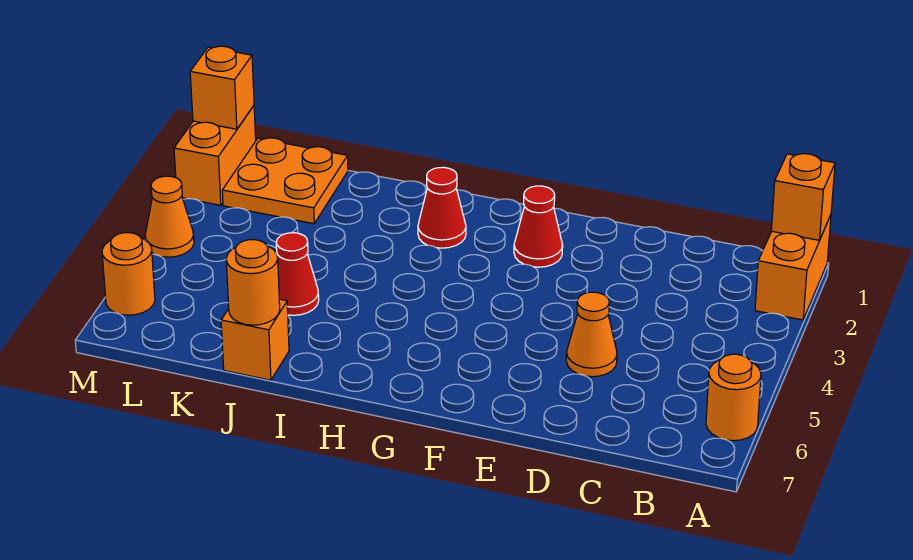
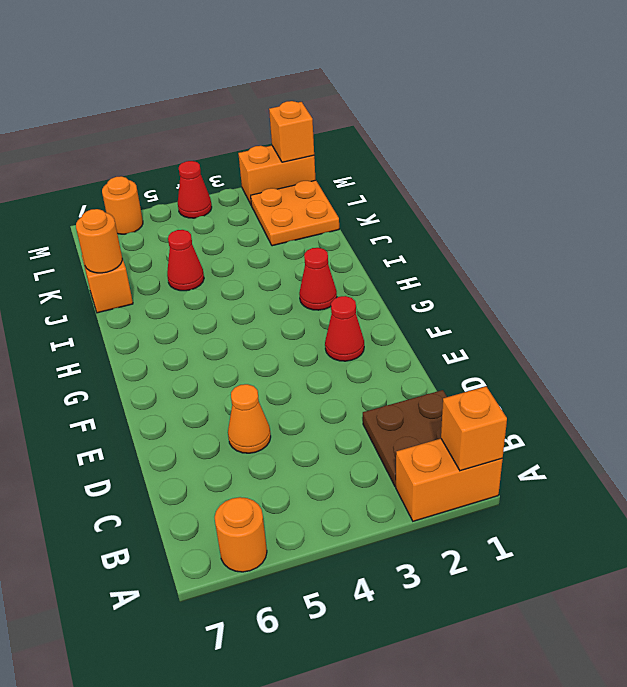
none -> brown 2x2 plate [363,390,447,486]
orange 1x1 cone [145,176,194,257] -> red 1x1 cone [178,161,212,218]

